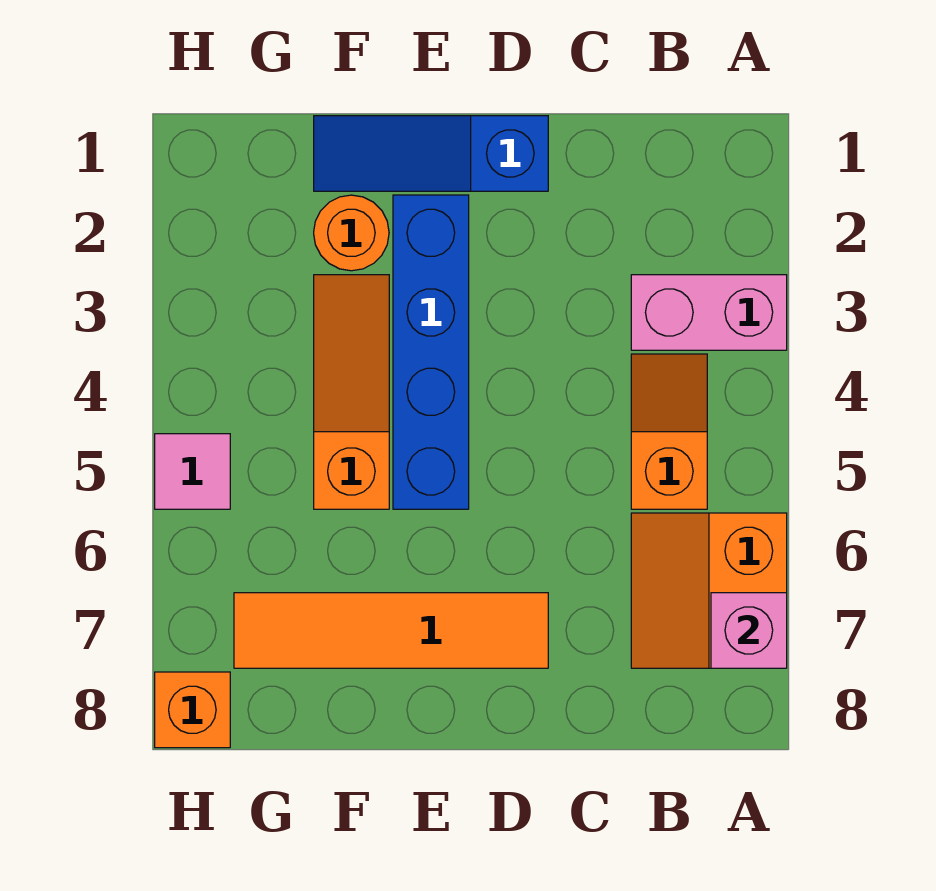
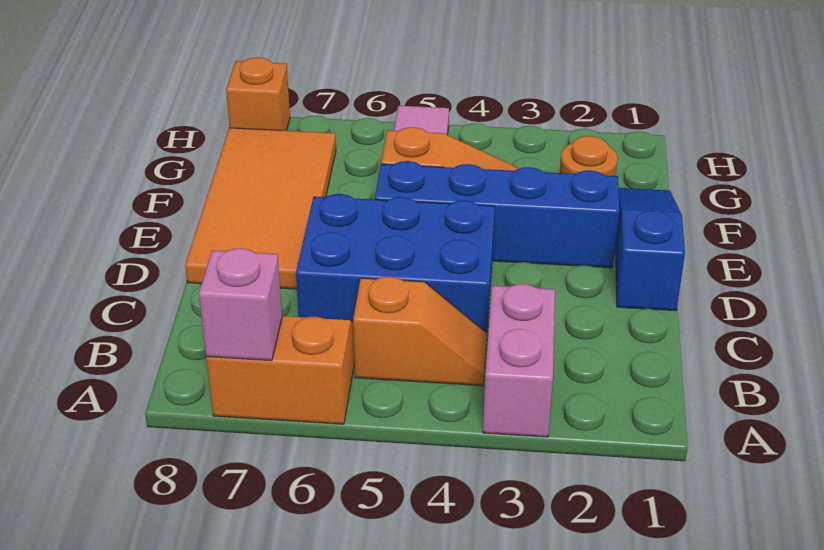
none -> blue 2x3 brick [296,194,495,340]
orange 1x4 tile [234,593,548,668] -> orange 2x4 tile [185,128,336,289]

